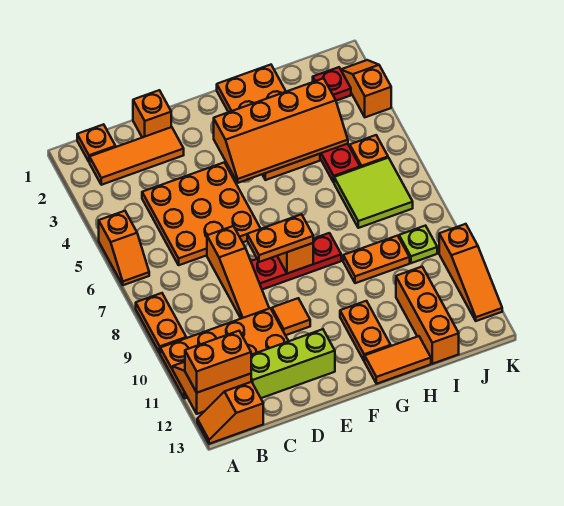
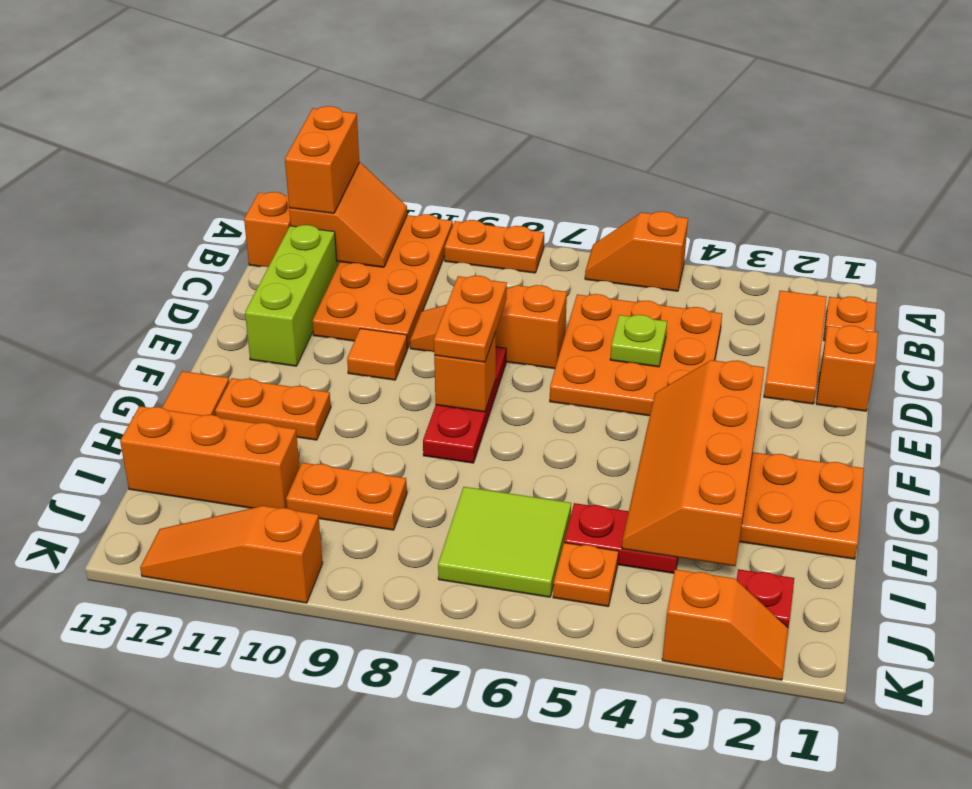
orange 1x2 plate [343,236,410,283] -> orange 1x2 plate turned to [286,463,407,530]
lime 1x1 plate [399,226,437,263] -> lime 1x1 plate moved to [610,315,667,367]

